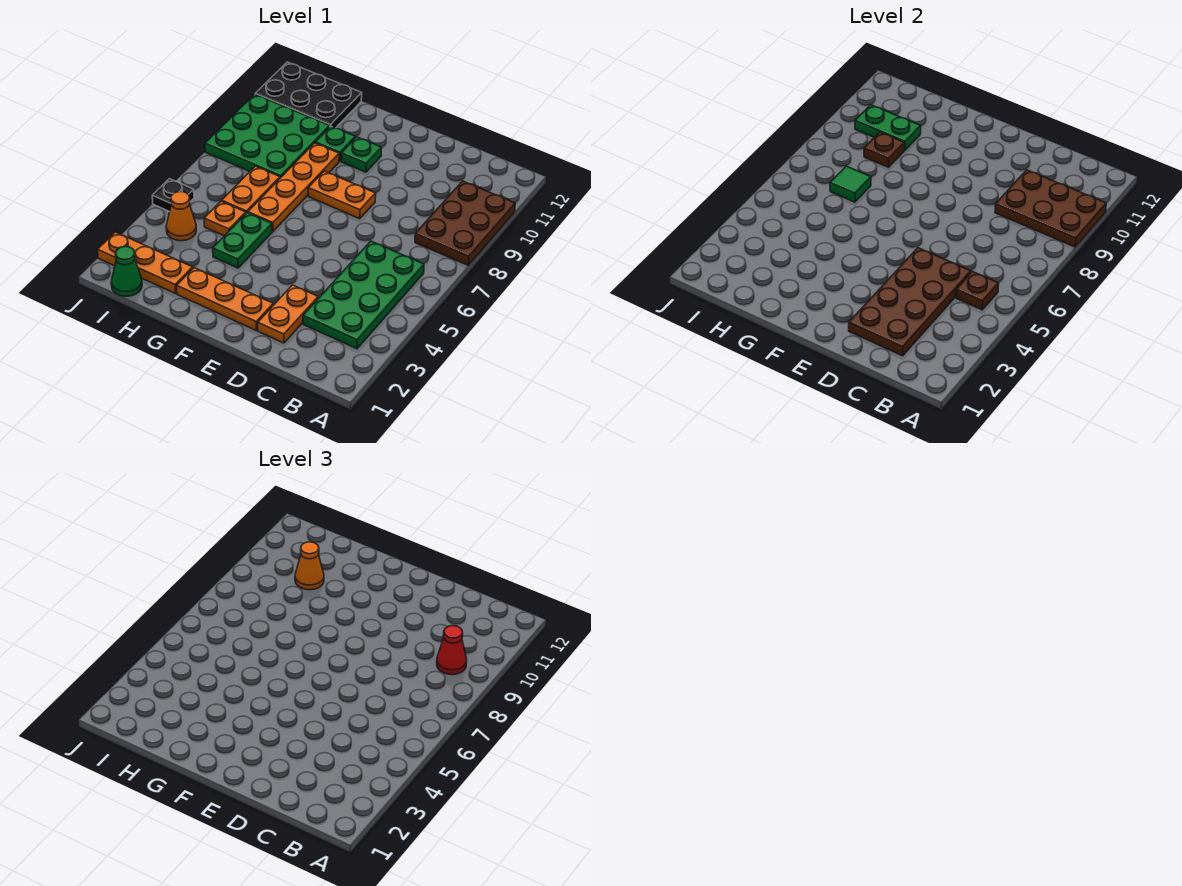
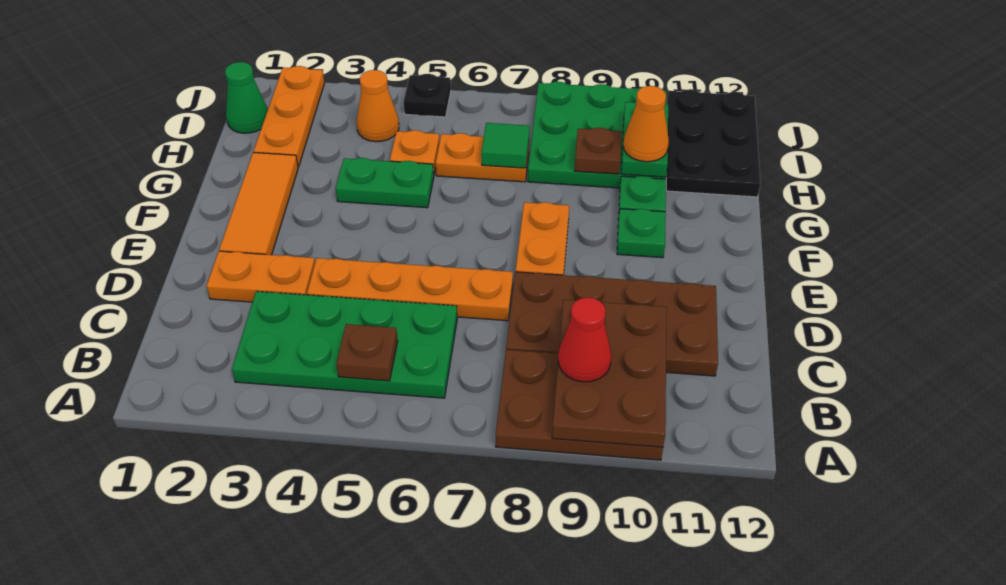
brown 2x4 plate [849,248,971,356] -> brown 2x4 plate moved to [506,272,718,376]
orange 1x3 plate [177,268,273,330] -> orange 1x3 tile [219,152,298,255]
orange 1x4 plate [248,143,339,231] -> orange 1x4 plate moved to [307,258,513,321]

